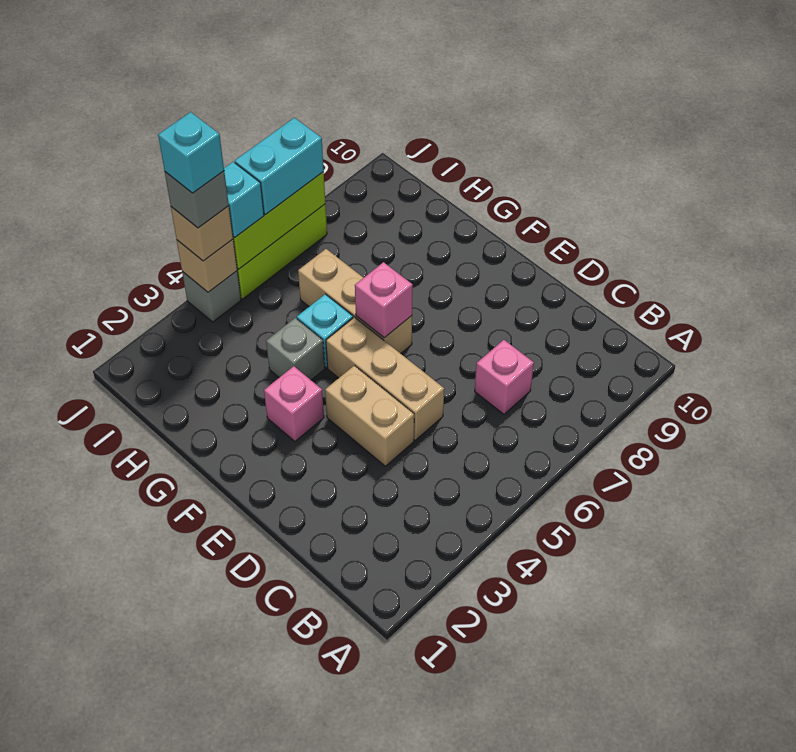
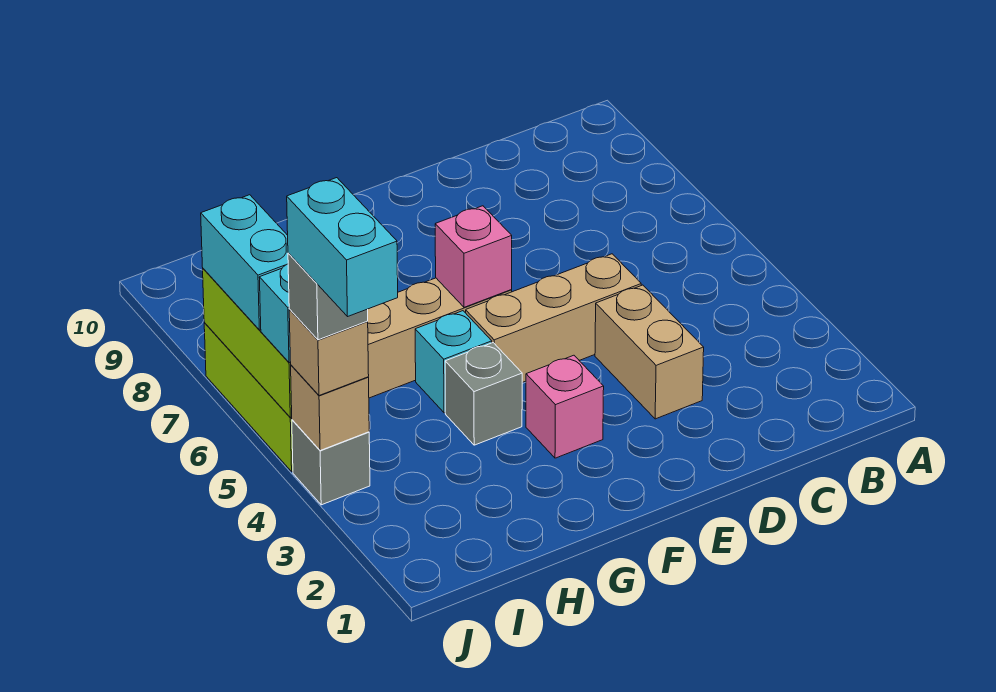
pink 1x1 brick [475,340,534,414] -> none
tan 1x2 brick [325,366,414,466] -> tan 1x2 brick turned to [595,285,704,419]
cyan 1x1 brick [158,112,224,193] -> cyan 1x2 brick [287,178,398,316]

